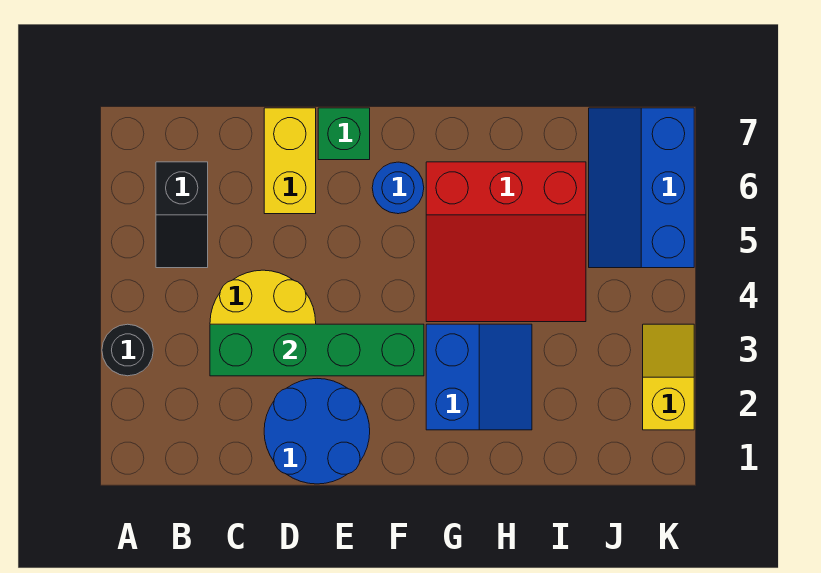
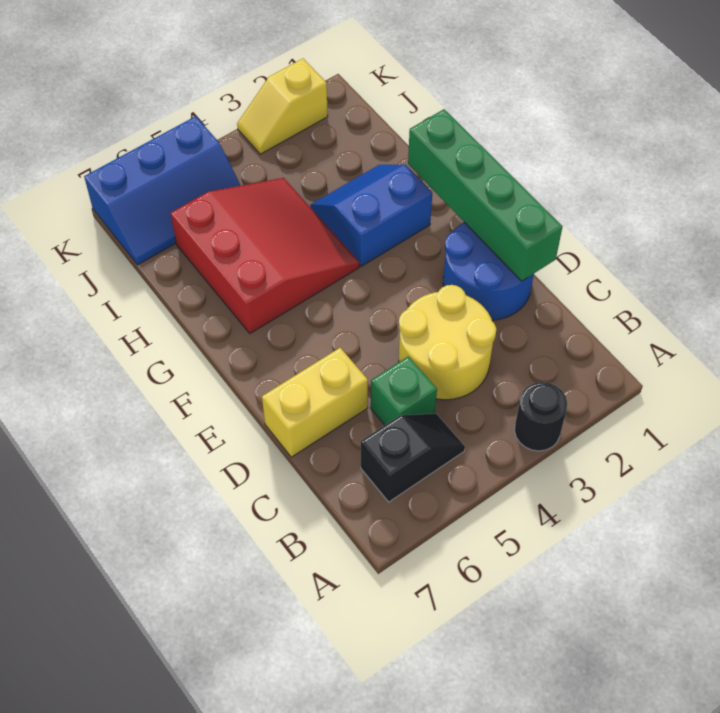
green 1x4 brick [210,324,424,376] -> green 1x4 brick moved to [408,109,563,281]
green 1x1 brick [318,108,370,160] -> green 1x1 brick moved to [371,356,437,425]
blue 1x1 round brick [372,162,424,214] -> none

